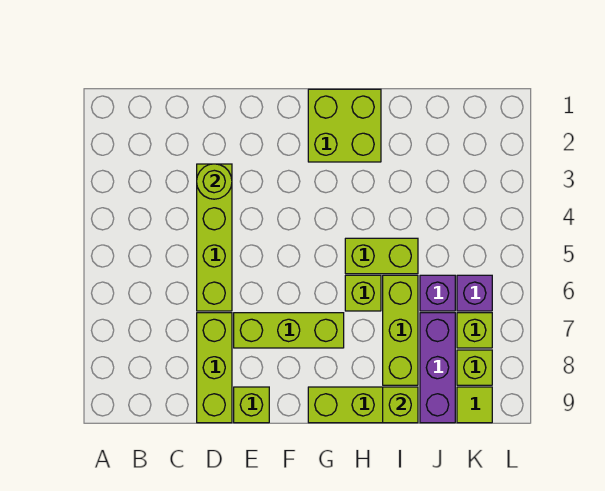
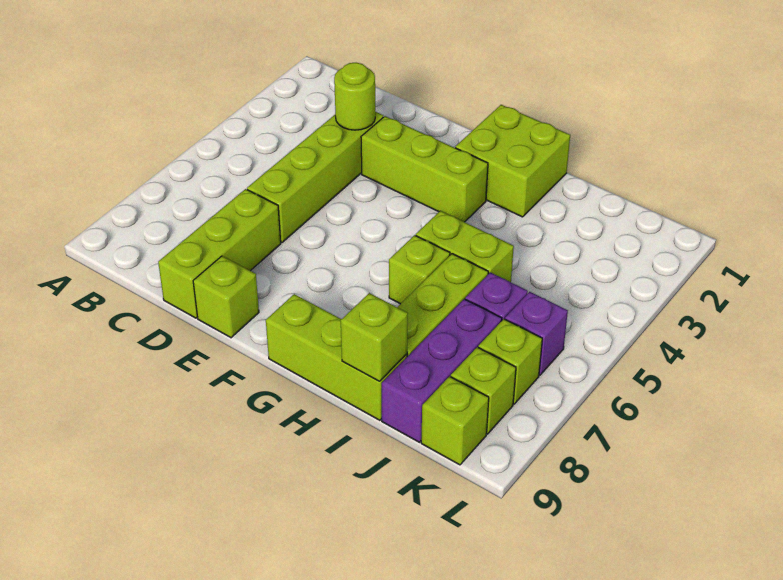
lime 1x3 brick [234,313,344,348] -> lime 1x3 brick moved to [361,116,488,222]
lime 1x1 tile [457,387,492,423] -> lime 1x1 brick [421,376,489,465]

